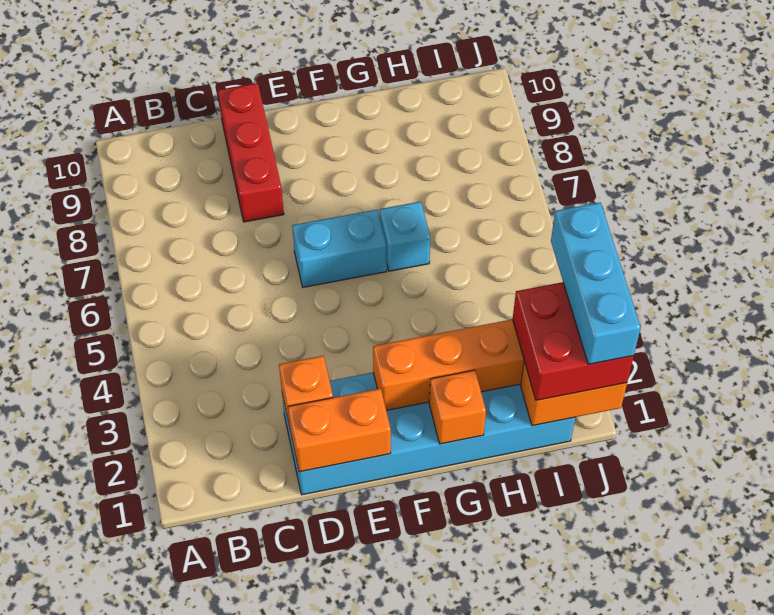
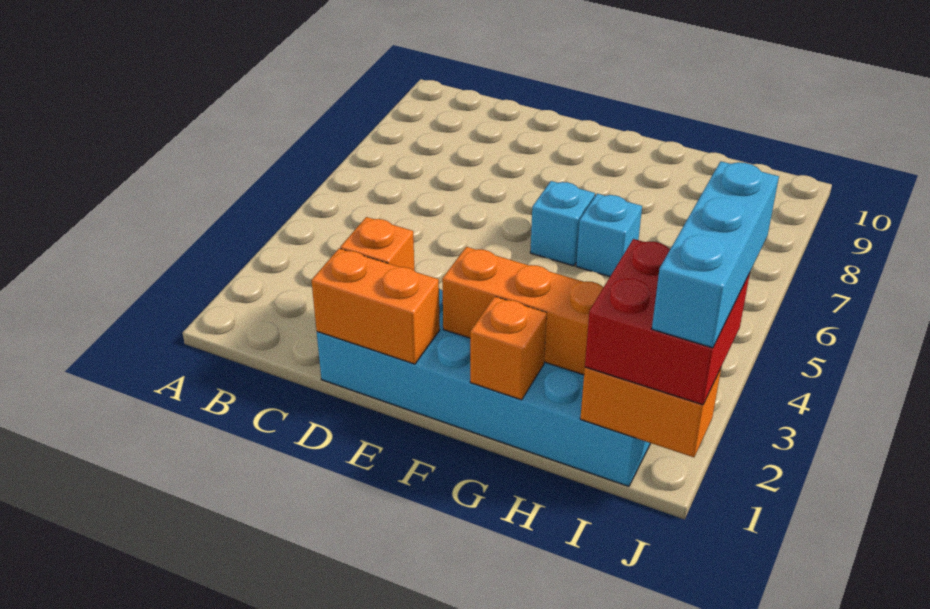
red 1x3 brick [218,83,284,222] -> none
cyan 1x2 brick [292,210,387,287] -> cyan 1x1 brick [530,181,595,266]

